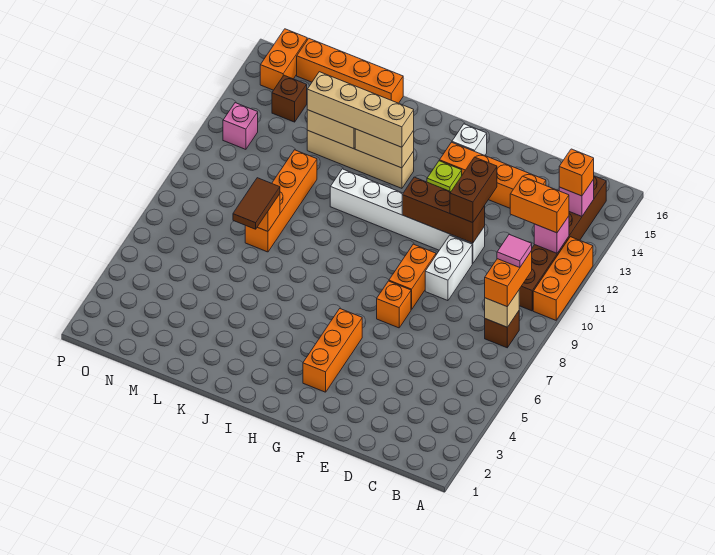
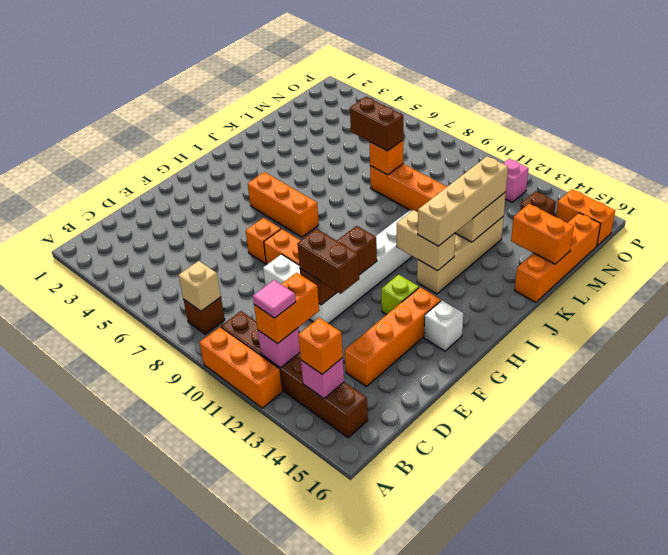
orange 1x2 brick [485,251,532,307] -> orange 1x2 brick moved to [511,204,574,264]
pink 1x1 tile [497,235,532,268] -> pink 1x1 tile moved to [253,280,296,318]
orange 1x3 brick [303,309,362,392] -> orange 1x3 brick moved to [248,172,319,237]
tan 1x2 brick [355,129,414,168] -> tan 1x2 brick turned to [397,210,455,271]
brown 1x2 tile [233,178,280,229] -> brown 1x2 brick [350,97,403,151]

